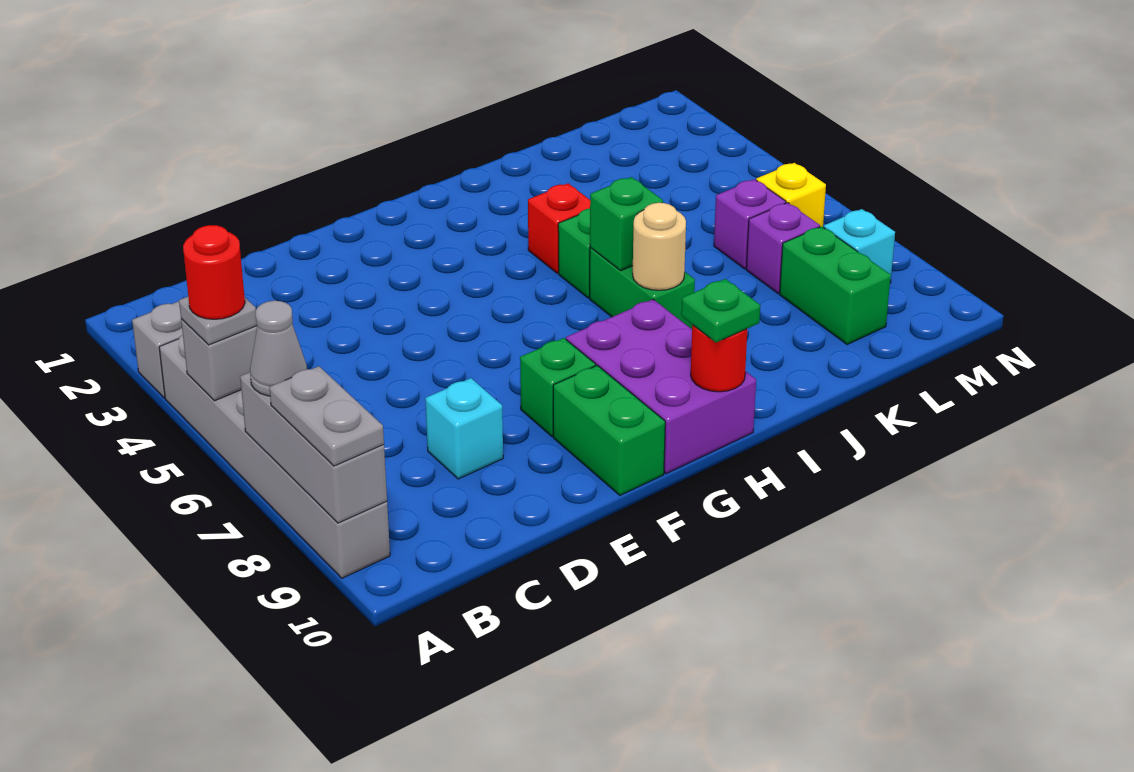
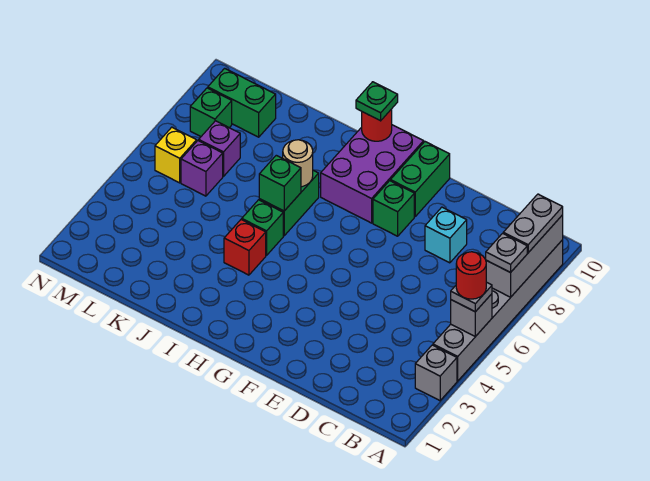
grey 1x1 cone [250,301,307,396] -> grey 1x1 plate [486,233,527,272]
green 1x2 brick [780,226,891,345] -> green 1x2 brick turned to [208,68,276,137]
cyan 1x1 brick [824,209,895,283] -> green 1x1 brick [190,88,232,136]

